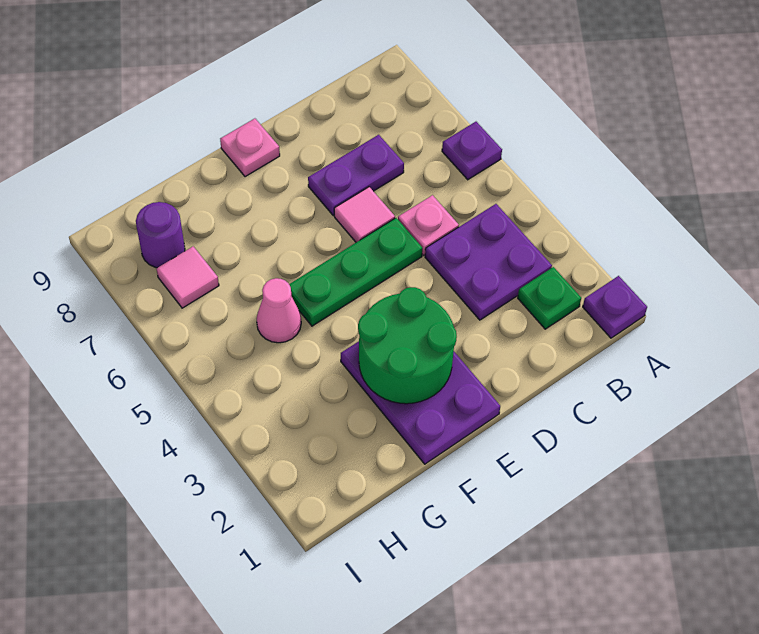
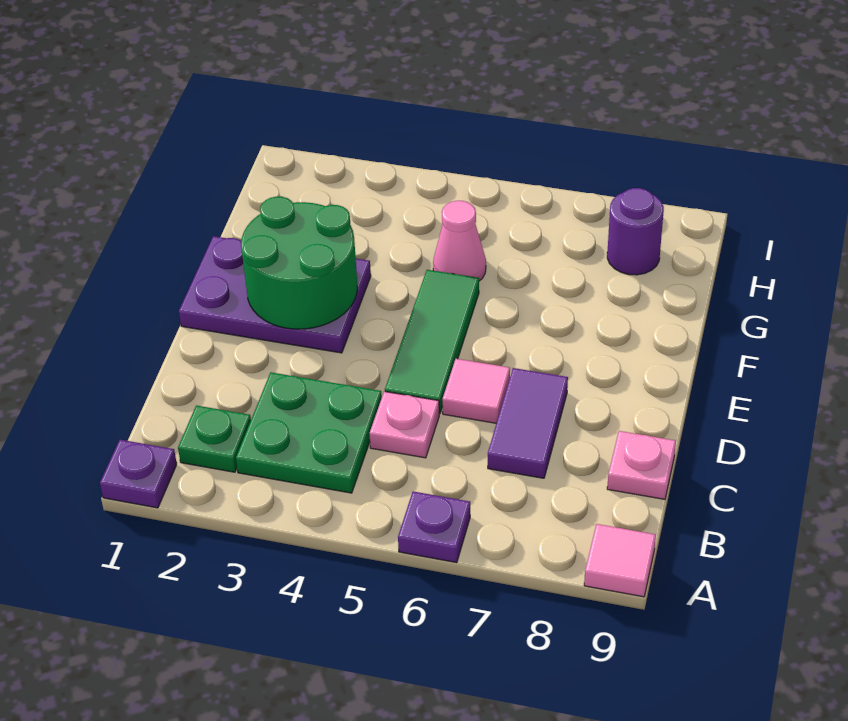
purple 2x2 plate [425,204,552,320] -> green 2x2 plate [236,372,382,493]
purple 1x2 plate [308,135,404,215] -> purple 1x2 tile [488,368,568,478]
green 1x3 plate [289,218,422,326] -> green 1x3 tile [385,270,479,414]
pink 1x1 plate [220,119,280,177] -> pink 1x1 plate moved to [607,431,676,499]
pink 1x1 tile [156,246,219,308] -> pink 1x1 tile moved to [584,524,656,597]

